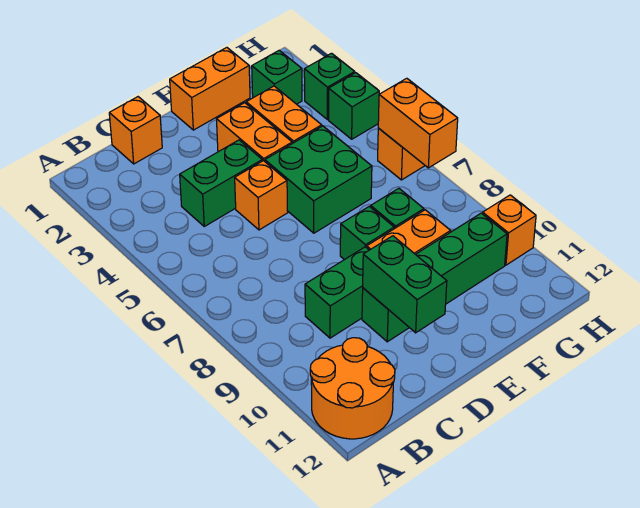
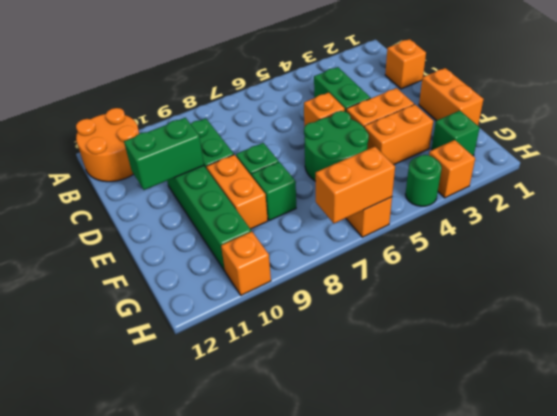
green 2x2 brick [265,126,372,233] -> green 2x2 round brick [304,111,369,181]
green 1x1 brick [304,53,355,120] -> orange 1x1 brick [429,140,475,198]
green 1x1 brick [329,73,379,139] -> green 1x1 round brick [406,155,442,206]

